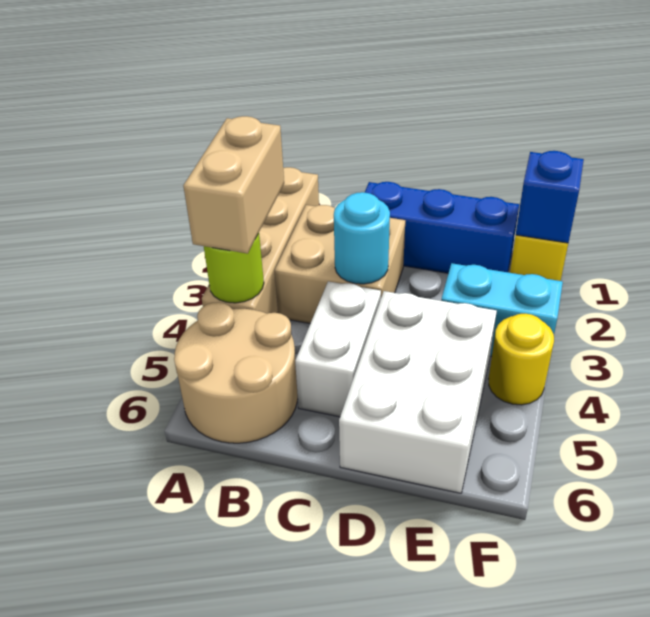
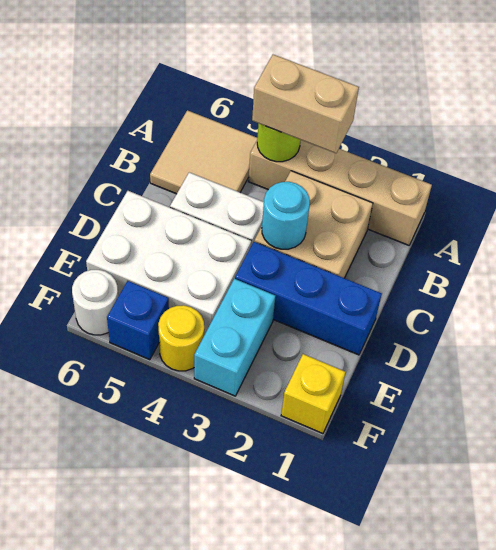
tan 2x2 round brick [174,302,298,443] -> tan 2x2 tile [150,110,257,194]
blue 1x3 brick [365,182,519,273] -> blue 1x3 brick turned to [235,242,382,355]
blue 1x1 brick [516,151,584,243] -> blue 1x1 brick moved to [107,281,169,360]
none -> white 1x1 round brick [72,270,118,335]

